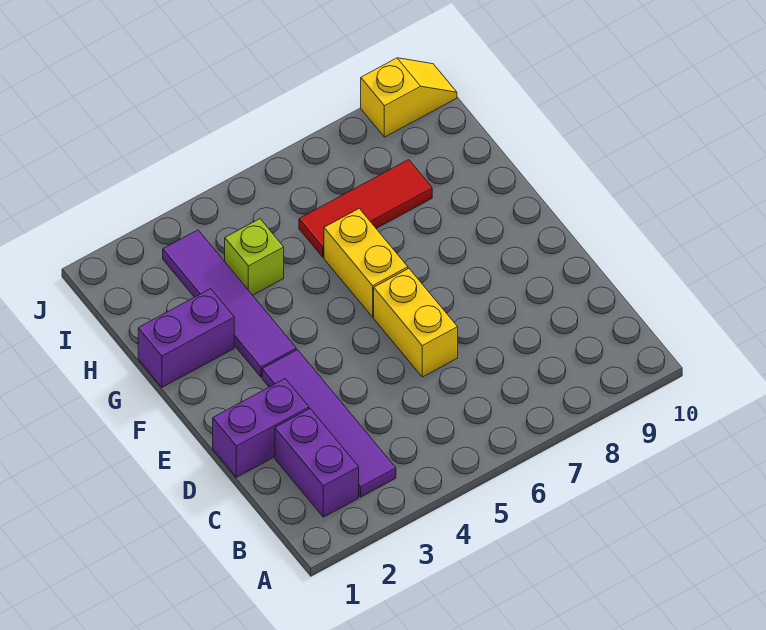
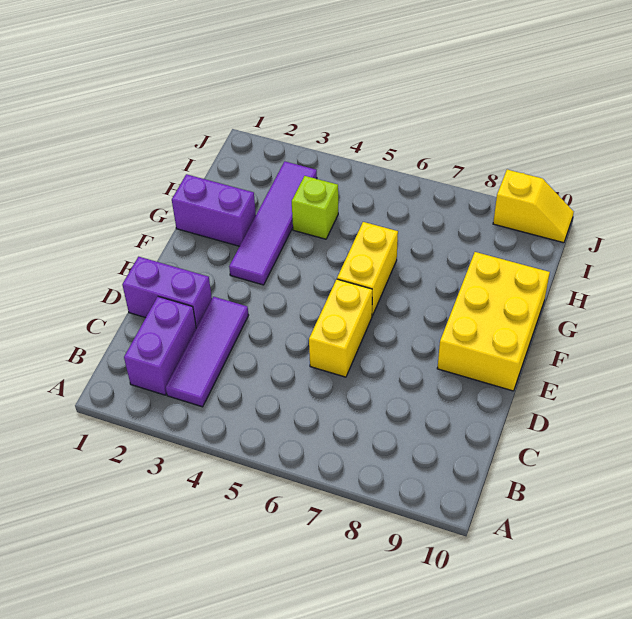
purple 1x4 tile [262,350,396,497] -> purple 1x3 tile [166,297,249,407]
none -> yellow 2x3 brick [437,252,550,391]
red 1x3 tile [299,160,432,257] -> none

